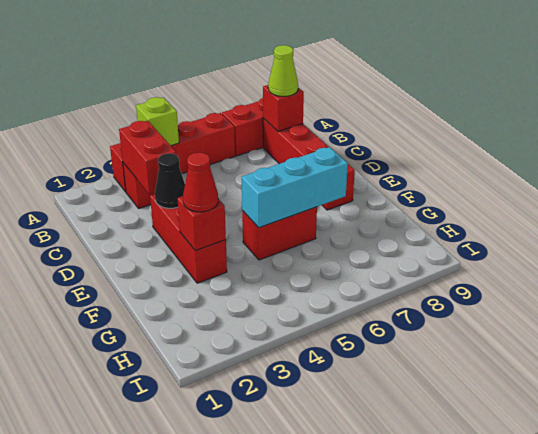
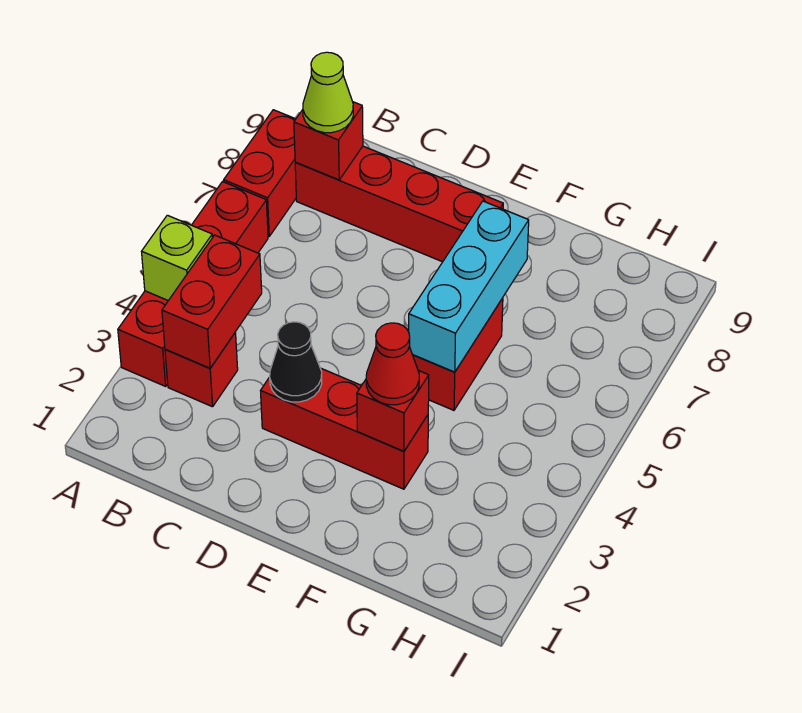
red 1x2 brick [119,121,176,194] -> red 1x2 brick turned to [162,235,262,368]

